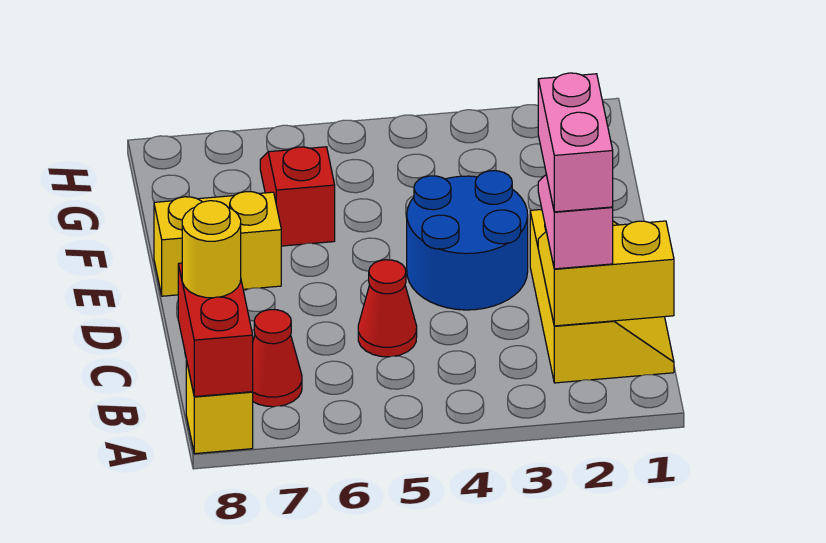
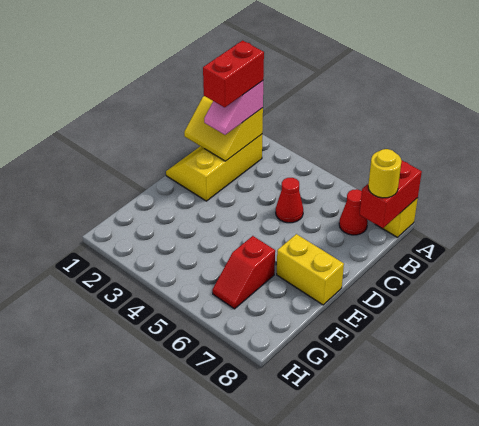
pink 1x2 brick [538,73,613,212] -> red 1x2 brick [203,41,264,107]
blue 2x2 round brick [407,171,528,310] -> none

